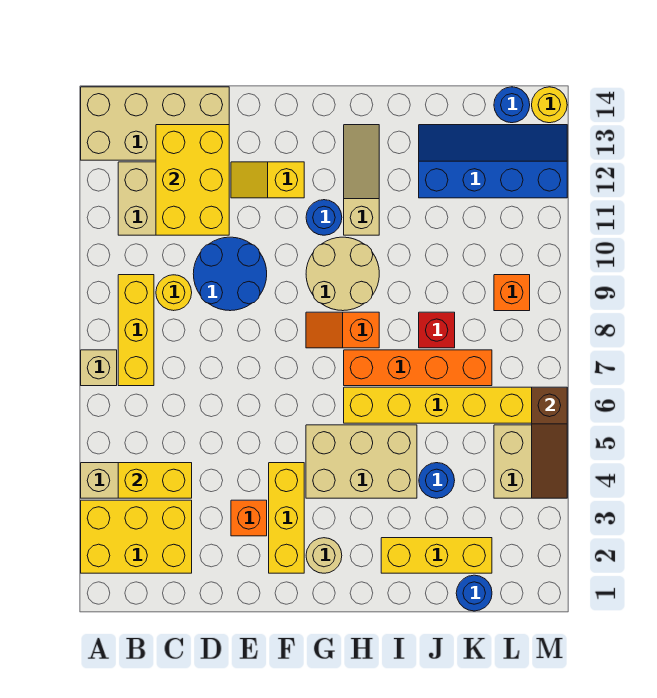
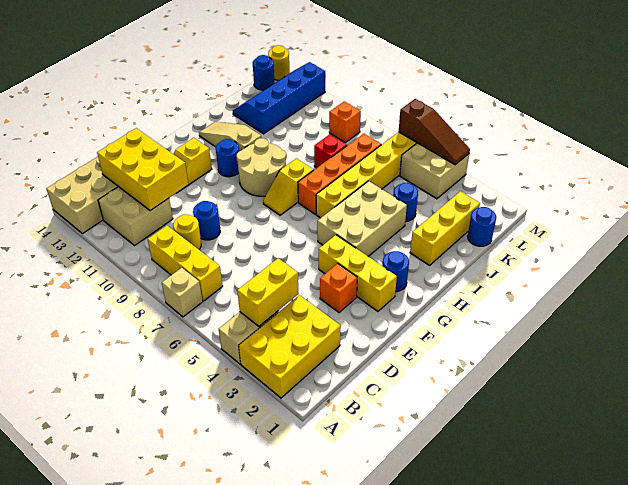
blue 2x2 round brick [193,237,267,311] -> blue 1x1 round brick [193,201,220,240]
tan 1x1 round brick [306,538,342,573] -> blue 1x1 round brick [383,251,409,292]
orange 1x2 slope [306,312,379,348] -> yellow 1x2 slope [263,158,313,215]

